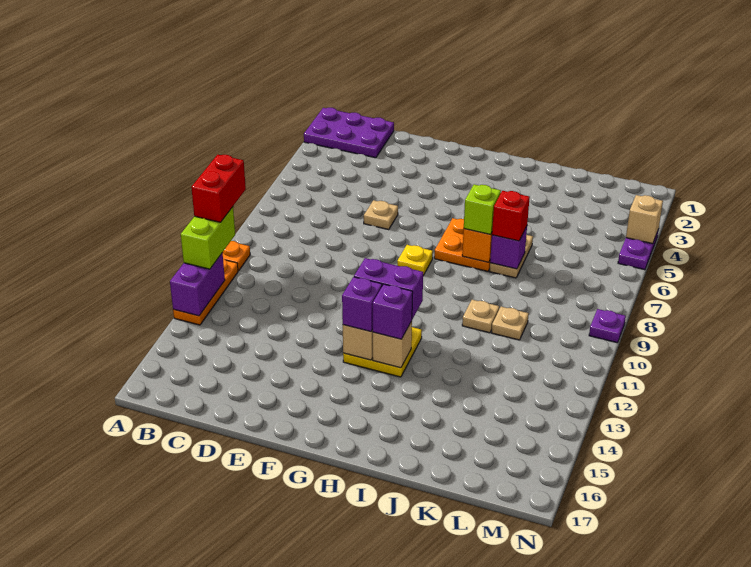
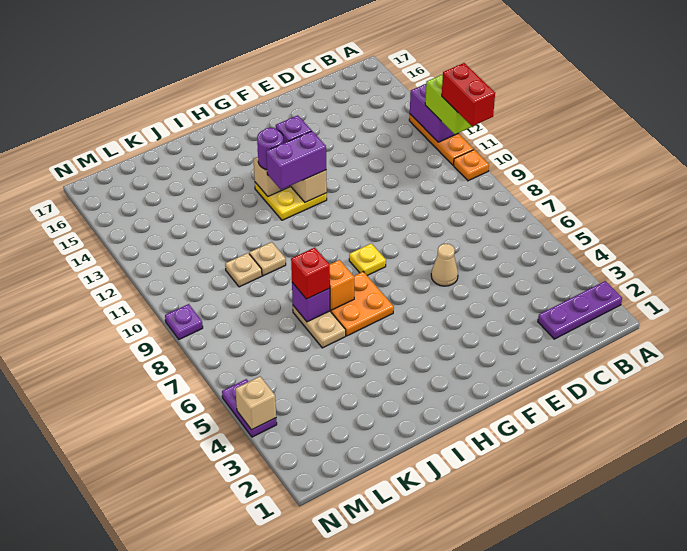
purple 2x3 plate [304,108,394,158] -> purple 1x3 plate [538,281,622,339]
tan 1x1 plate [364,200,398,230] -> tan 1x1 cone [431,244,458,286]
purple 1x1 brick [373,284,413,339] -> purple 1x1 round brick [257,128,283,170]
lime 1x1 brick [464,184,501,235] -> none

